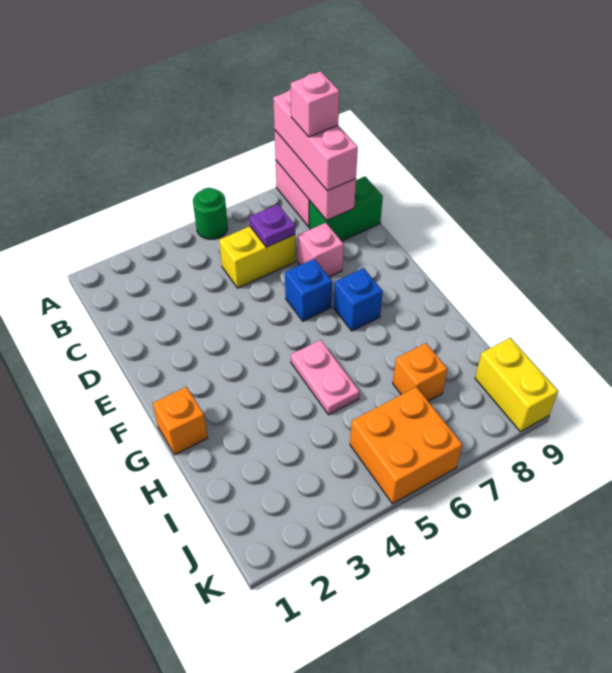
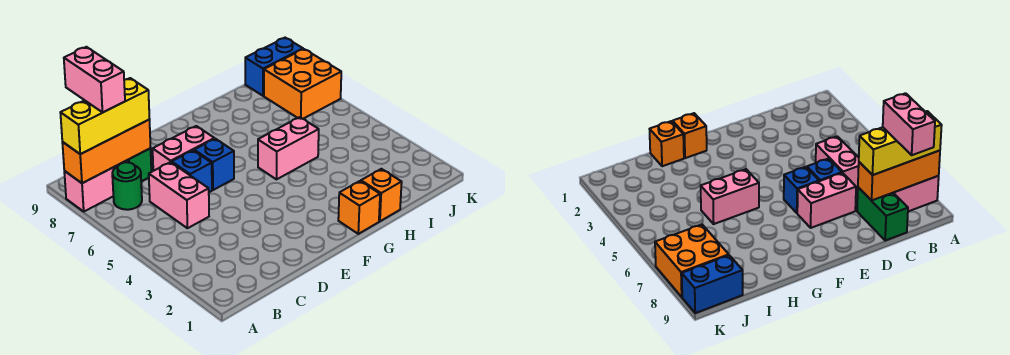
green 1x1 round brick [193,188,228,239] -> green 1x1 round brick moved to [112,162,142,210]
pink 1x3 brick [275,130,356,220] -> orange 1x3 brick [62,119,151,183]
pink 1x3 brick [273,89,358,191] -> yellow 1x3 brick [60,78,149,154]
pink 1x1 brick [291,71,339,137] -> pink 1x2 brick [64,47,125,112]
yellow 1x2 brick [219,226,296,288] -> pink 1x2 brick [149,162,209,228]
purple 1x1 plate [249,204,295,247] -> none
pink 1x1 brick [298,223,344,277] -> pink 1x2 brick [153,126,214,171]
blue 1x1 brick [334,268,383,331] -> blue 1x1 brick moved to [172,150,212,192]
pink 1x2 plate [291,340,360,415] -> pink 1x2 brick [258,117,319,179]
orange 1x1 brick [393,343,447,401] -> orange 1x1 brick moved to [361,169,402,221]
orange 2x2 brick [350,387,462,504] -> orange 2x2 brick moved to [264,49,341,119]
yellow 1x2 brick [475,338,558,432] -> blue 1x2 brick [245,38,303,96]

